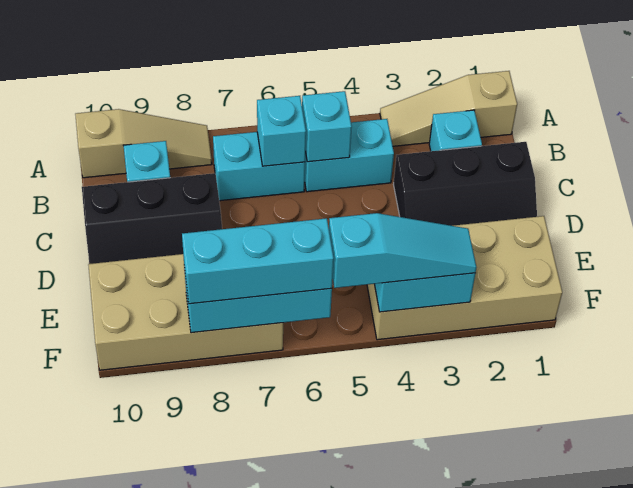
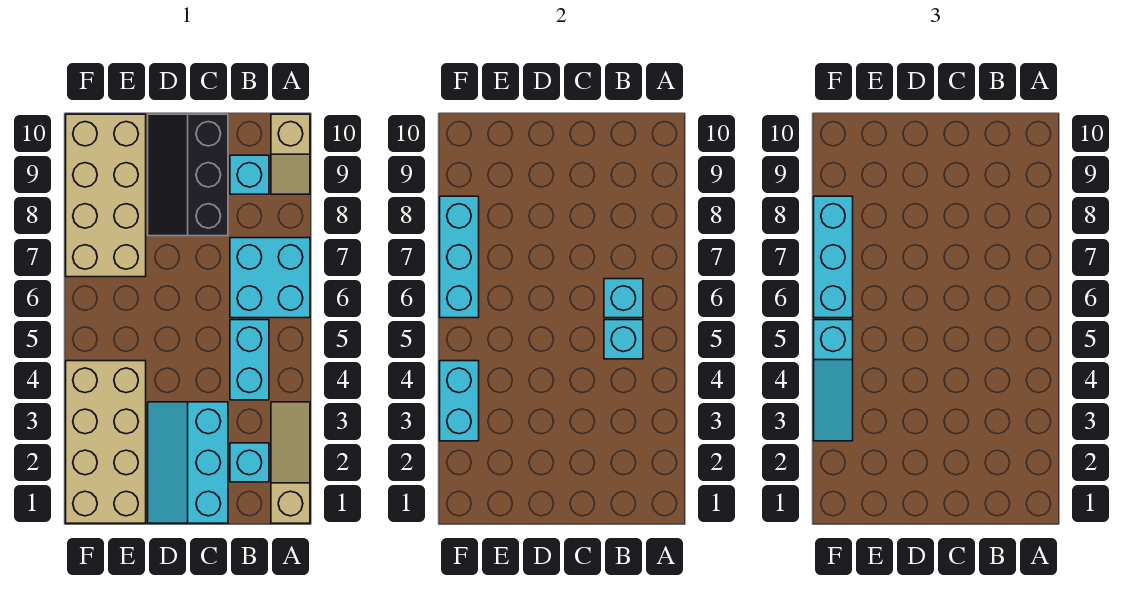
tan 1x3 slope [75,109,212,178] -> tan 1x2 slope [271,114,310,194]
cyan 1x2 brick [213,132,305,201] -> cyan 2x2 brick [230,238,310,318]
black 2x3 slope [394,142,537,226] -> cyan 2x3 slope [148,402,228,523]

